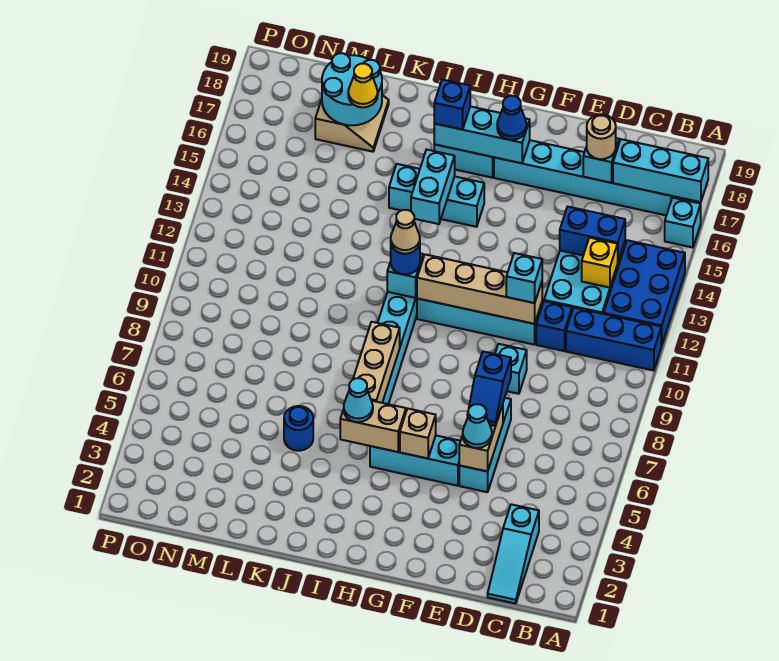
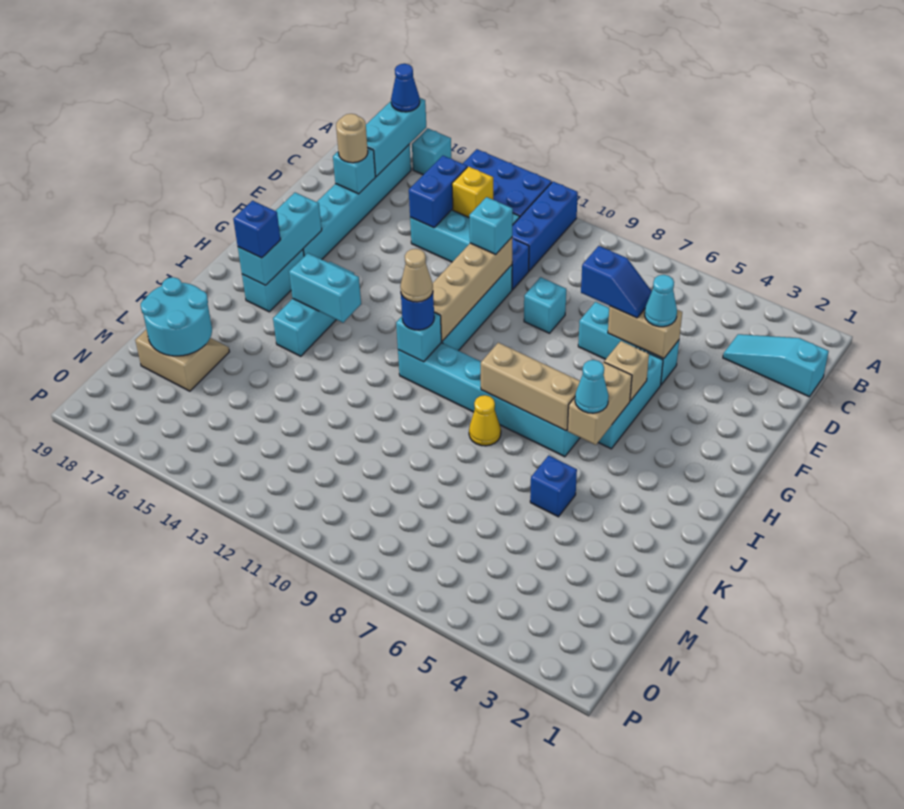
cyan 1x3 slope [488,504,539,604] -> cyan 1x3 slope turned to [723,334,829,397]
blue 1x1 cone [497,96,526,140] -> blue 1x1 cone moved to [391,64,420,112]
blue 1x1 round brick [284,406,313,451] -> blue 1x1 brick [530,455,577,517]
yellow 1x1 cone [348,64,378,107] -> yellow 1x1 cone moved to [469,395,501,446]

